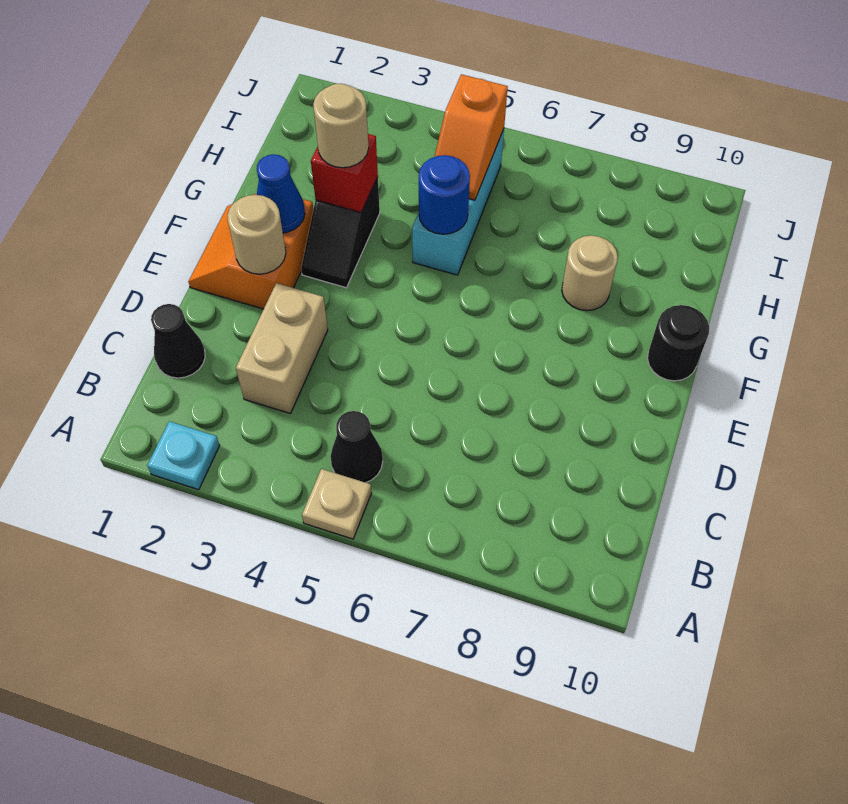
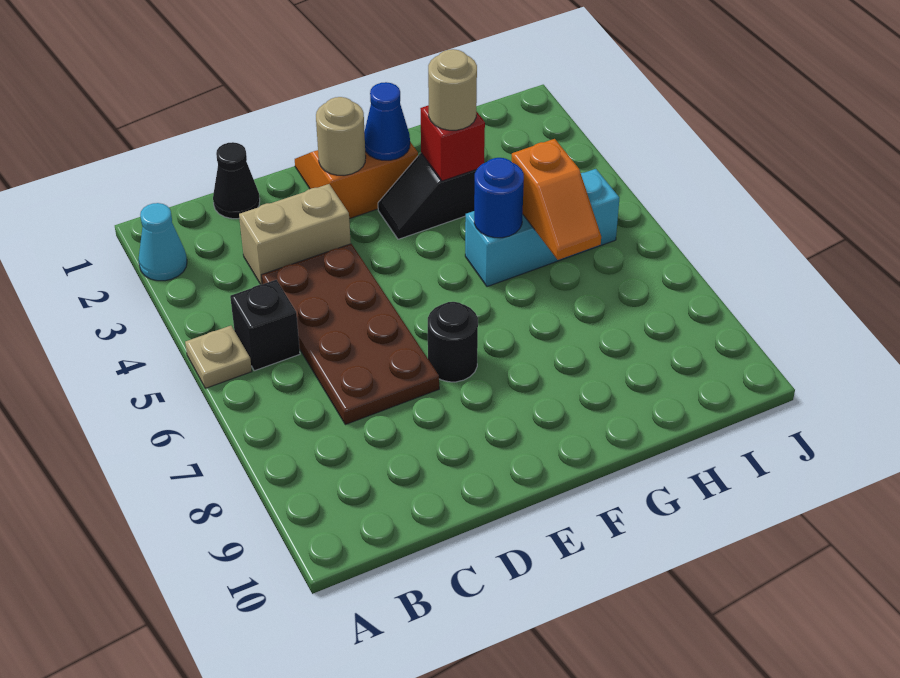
cyan 1x1 plate [147,421,220,490] -> cyan 1x1 cone [138,203,187,281]
black 1x1 cone [331,411,383,483] -> black 1x1 brick [230,280,300,371]
none -> brown 2x4 plate [262,244,439,425]
black 1x1 round brick [648,305,709,381] -> black 1x1 round brick moved to [428,302,478,382]
tan 1x1 round brick [562,235,618,311] -> none
orange 1x2 slope [435,74,508,200] -> orange 1x2 slope turned to [512,139,601,260]

